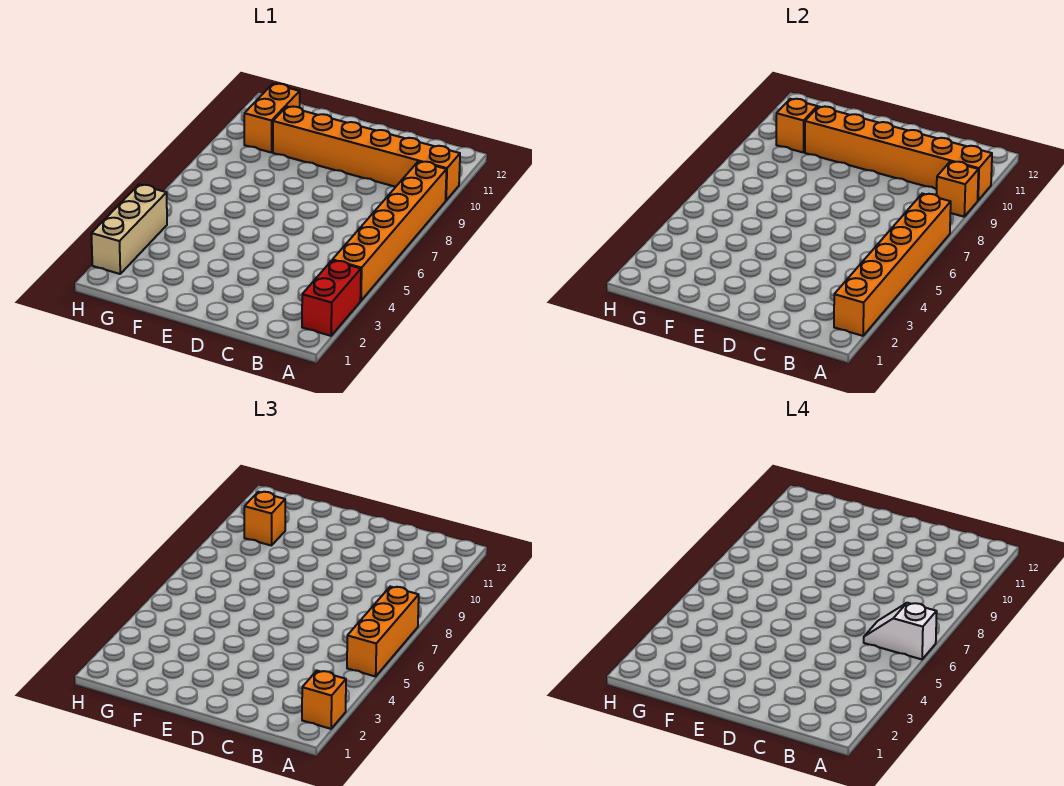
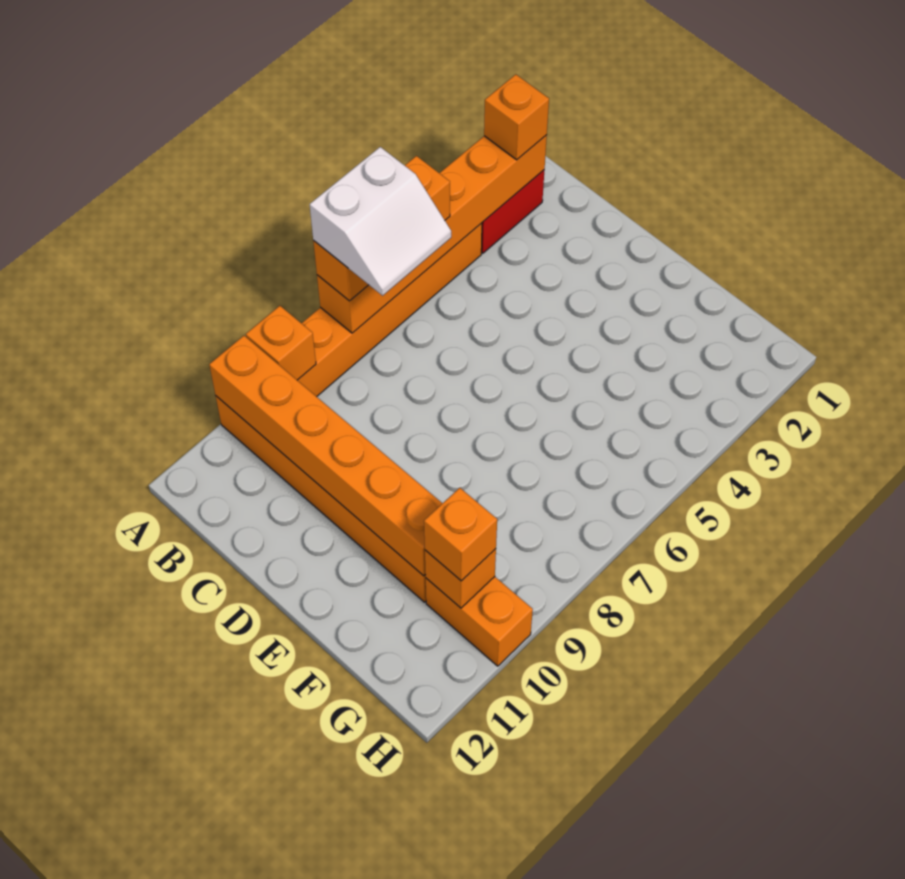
white 1x2 slope [864,603,937,659] -> white 2x2 slope [310,147,451,296]
orange 1x2 brick [244,84,300,153] -> orange 1x2 brick turned to [426,577,533,666]
tan 1x3 brick [91,185,167,274] -> none

